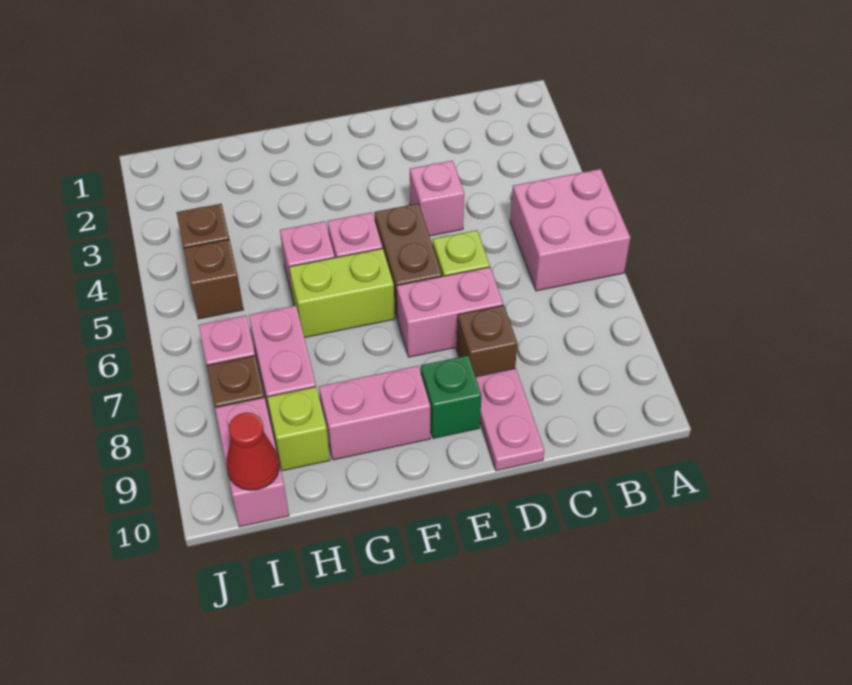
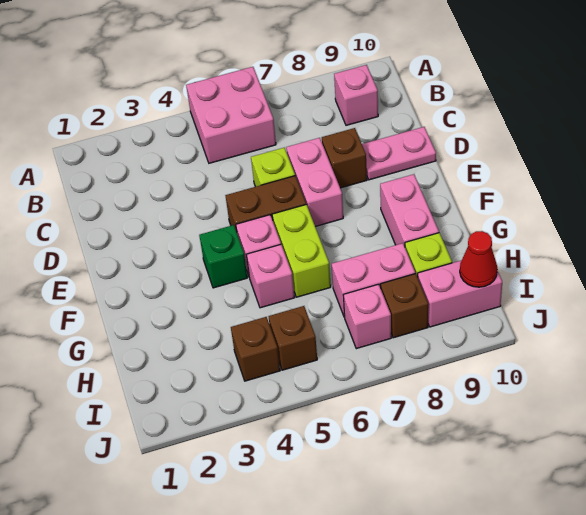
pink 1x1 brick [410,161,464,236] -> pink 1x1 brick moved to [334,65,378,125]
green 1x1 brick [421,356,482,438] -> green 1x1 brick moved to [199,225,247,288]

